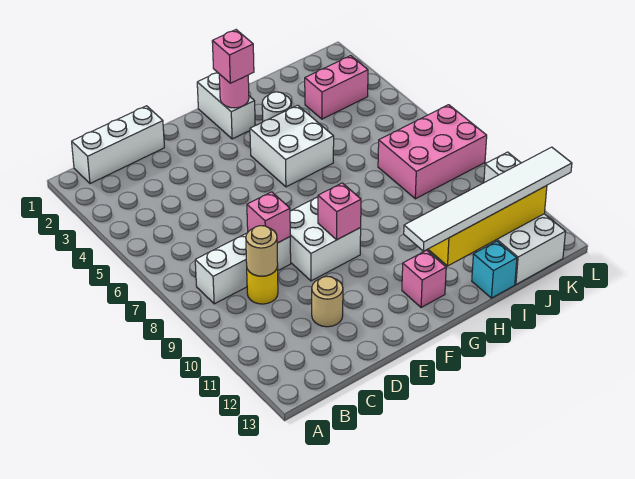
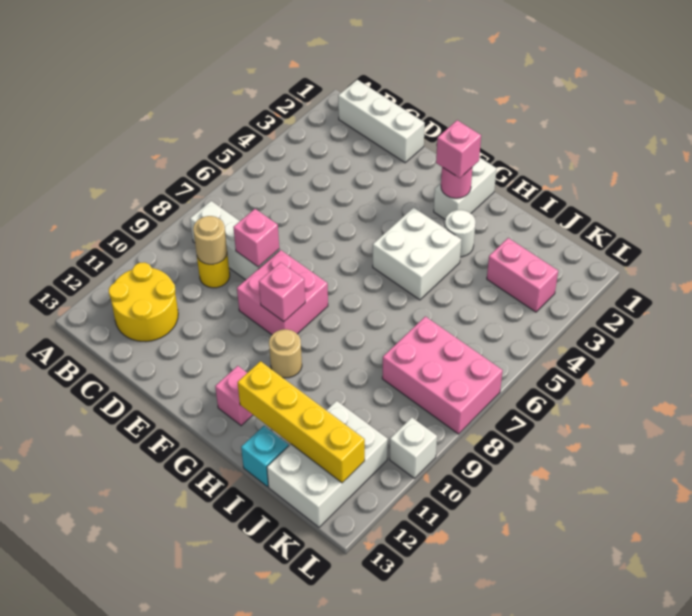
none -> yellow 2x2 round brick [109,262,178,342]
tan 1x1 round brick [312,276,343,327] -> tan 1x1 round brick moved to [269,329,302,378]
white 2x2 brick [290,197,361,281] -> pink 2x2 brick [237,250,328,335]
white 1x6 tile [404,147,572,251] -> none

